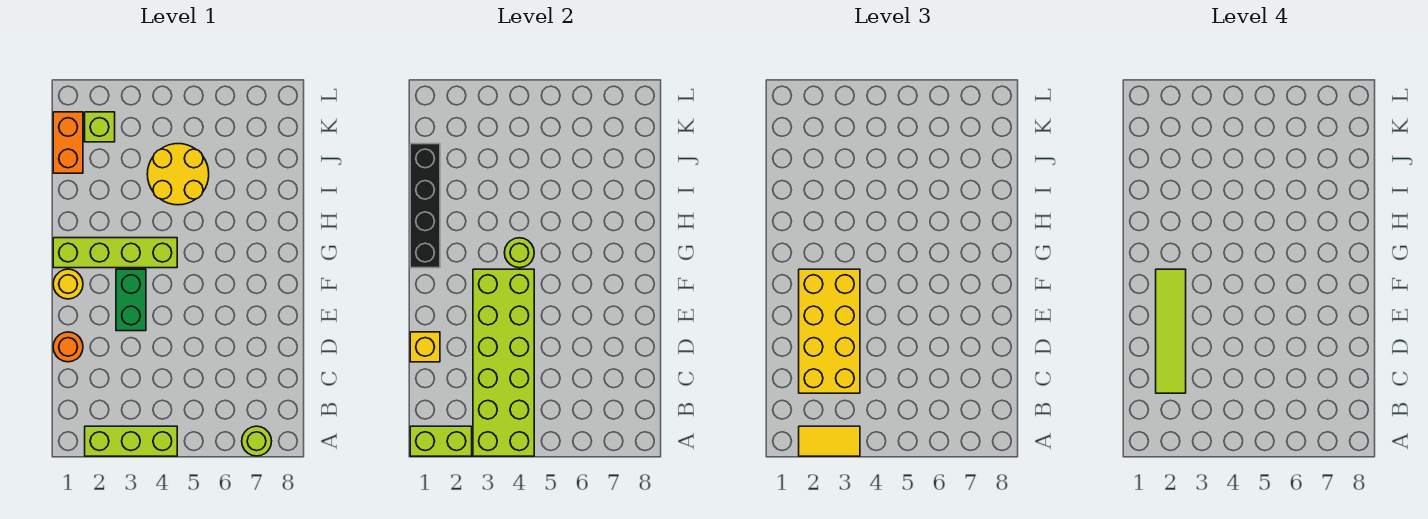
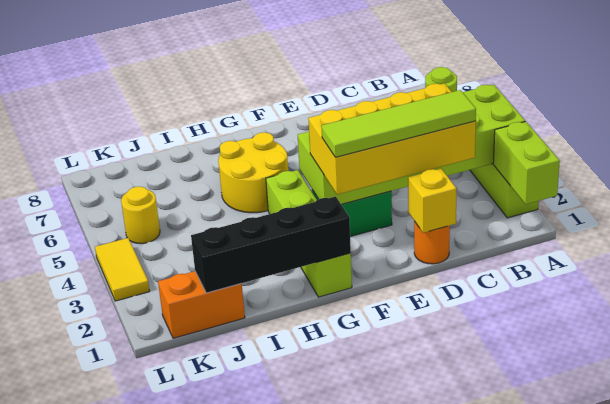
yellow 1x2 tile [799,426,860,456] -> yellow 1x2 tile moved to [95,238,150,301]
yellow 1x1 round brick [53,269,83,299] -> yellow 1x1 round brick moved to [121,187,160,244]
lime 1x1 round brick [504,238,534,268] -> none
yellow 2x2 round brick [147,144,209,205] -> yellow 2x2 round brick moved to [218,132,288,213]
lime 1x1 brick [85,112,115,142] -> none

